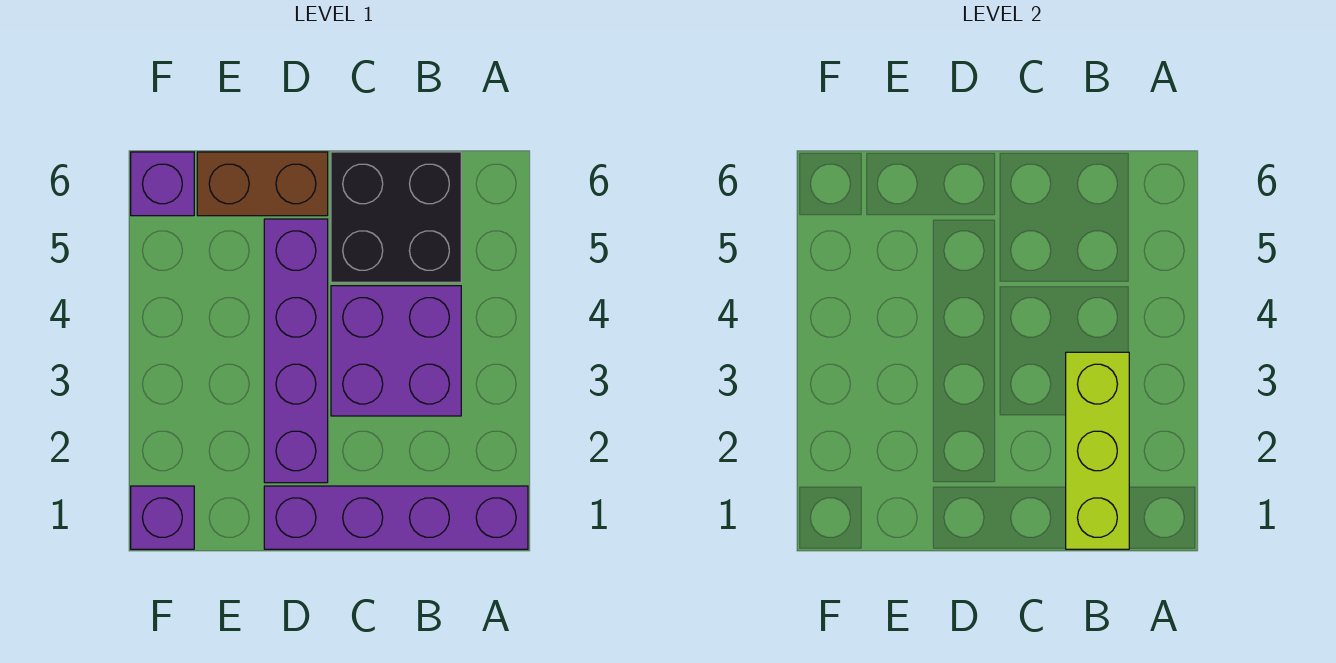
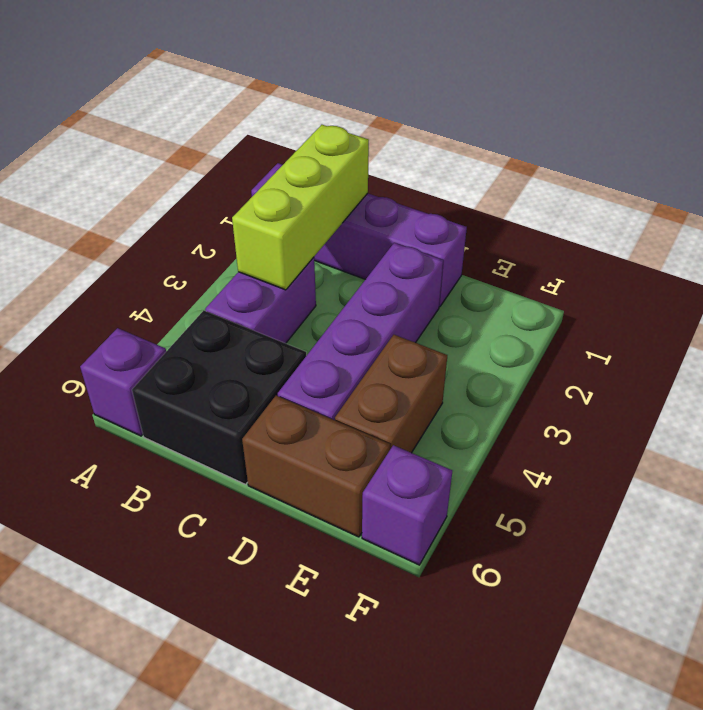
purple 2x2 brick [331,286,461,416] -> purple 1x2 brick [205,257,316,343]
none -> brown 1x2 brick [335,335,447,453]
purple 1x1 brick [131,486,194,549] -> purple 1x1 brick moved to [80,328,166,436]

